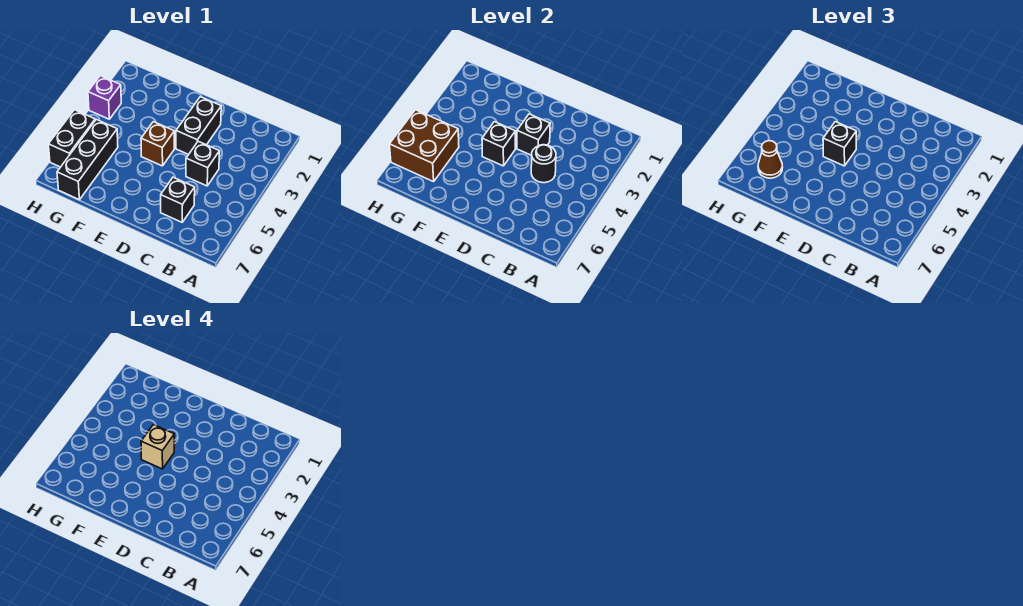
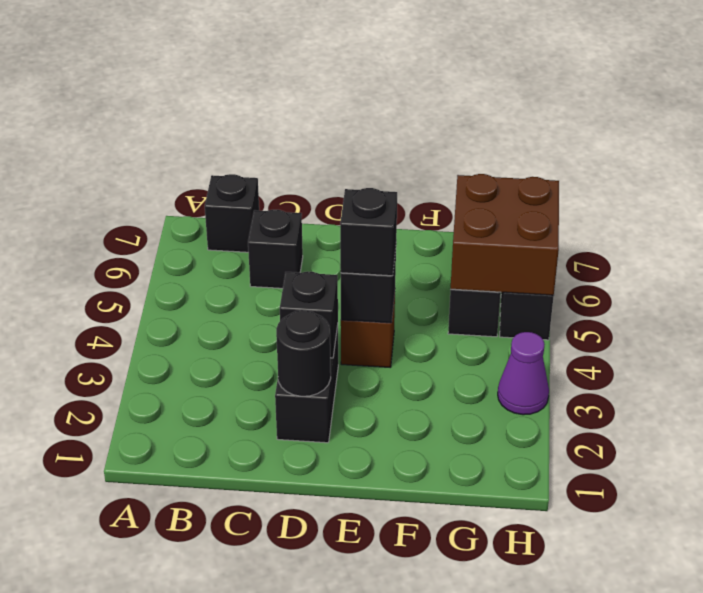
black 1x1 brick [186,141,220,186] -> black 1x1 brick moved to [205,174,259,252]
black 1x1 round brick [531,145,556,183] -> black 1x1 round brick moved to [276,310,331,396]
tan 1x1 brick [141,425,174,469] -> none
brown 1x1 cone [758,141,783,178] -> none
purple 1x1 brick [88,76,121,119] -> purple 1x1 cone [498,332,549,415]

